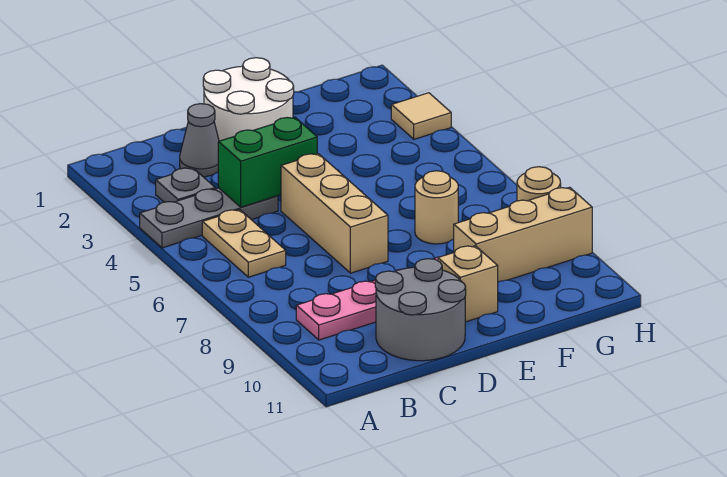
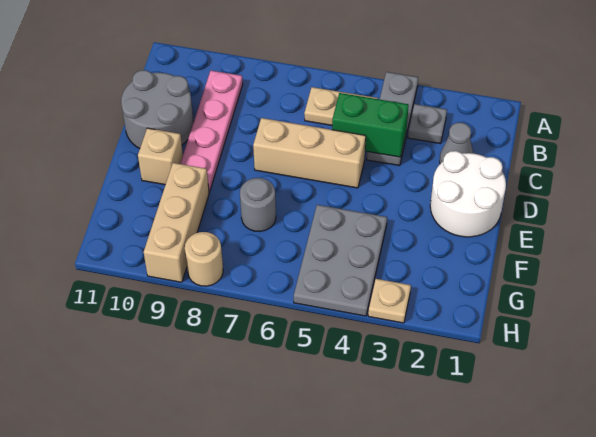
green 1x2 brick [218,117,317,207] -> green 1x2 brick turned to [332,93,409,157]
none -> grey 2x3 plate [294,205,387,316]
tan 1x1 round brick [415,171,458,244] -> grey 1x1 round brick [240,178,276,231]
tan 1x1 tile [391,93,451,139] -> tan 1x1 plate [368,279,411,323]

